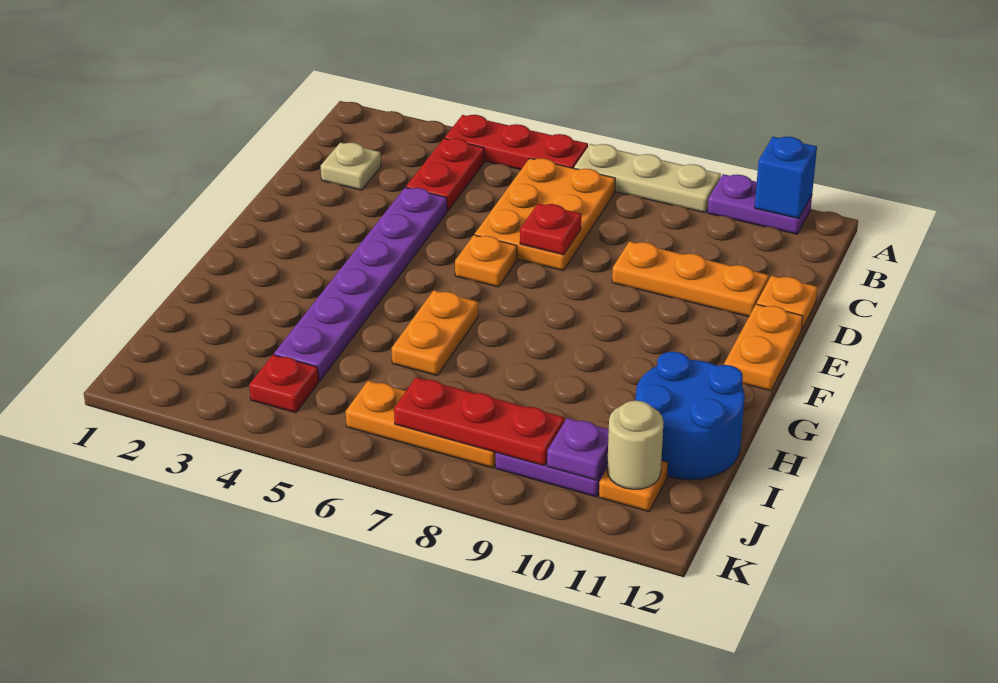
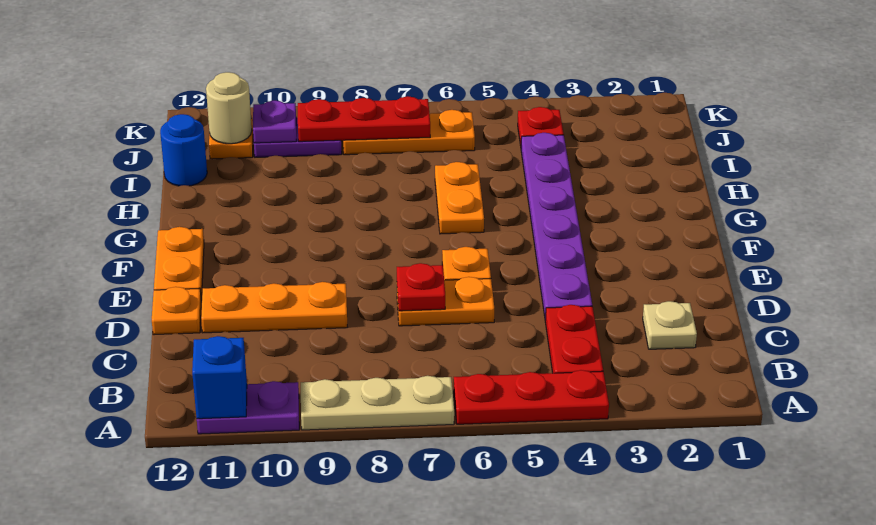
orange 2x3 plate [475,158,615,271] -> orange 1x2 plate [397,277,494,326]
blue 2x2 round brick [636,352,745,480] -> blue 1x1 round brick [160,114,207,186]

